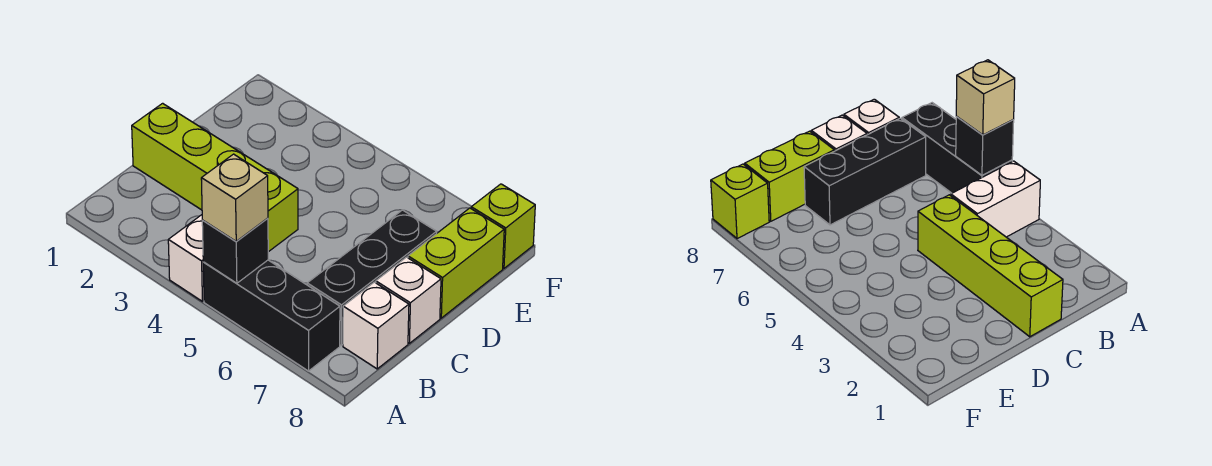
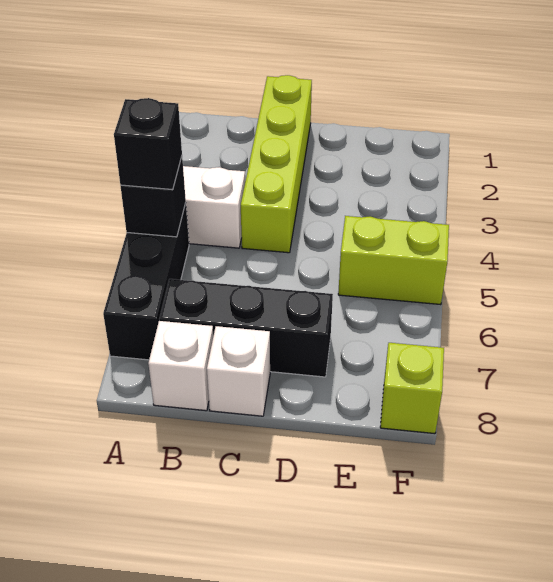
tan 1x1 brick [201,154,268,241] -> black 1x1 brick [114,98,182,190]
lime 1x2 brick [408,208,504,318] -> lime 1x2 brick moved to [338,216,449,305]

